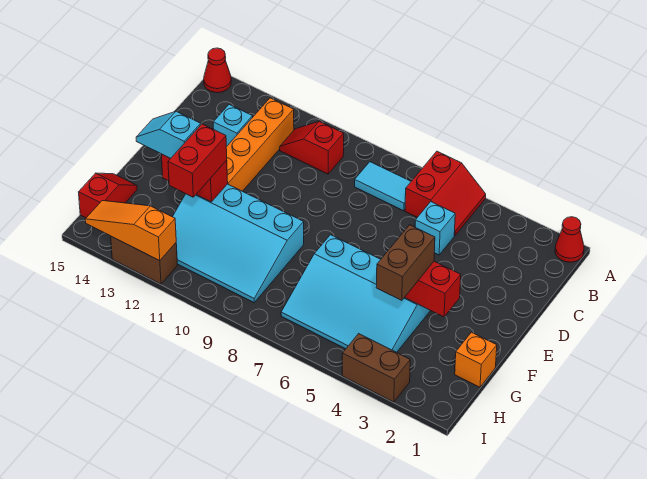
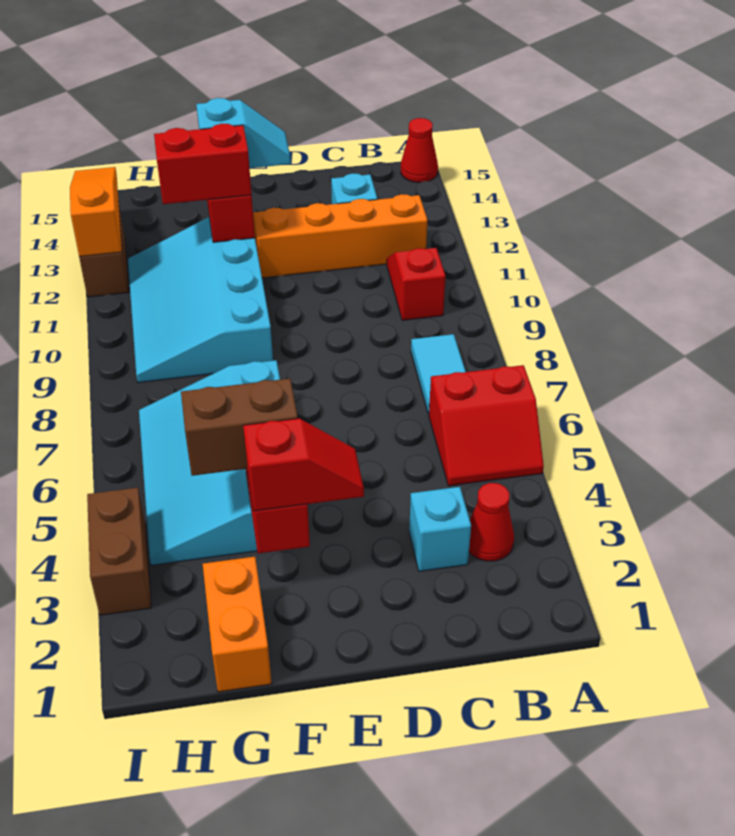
red 1x1 cone [555,217,584,262] -> red 1x1 cone moved to [469,483,514,561]
cyan 1x1 brick [415,202,455,255] -> cyan 1x1 brick moved to [409,487,471,571]
cyan 1x2 slope [136,111,201,158] -> cyan 1x2 slope turned to [196,98,291,168]
orange 1x1 brick [455,332,497,387] -> orange 1x2 brick [203,557,272,692]
red 1x2 slope [79,173,137,218] -> red 1x2 slope moved to [243,418,364,511]

